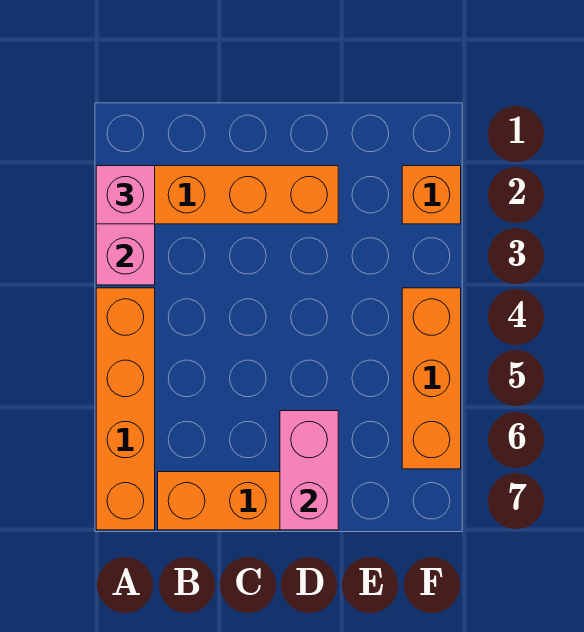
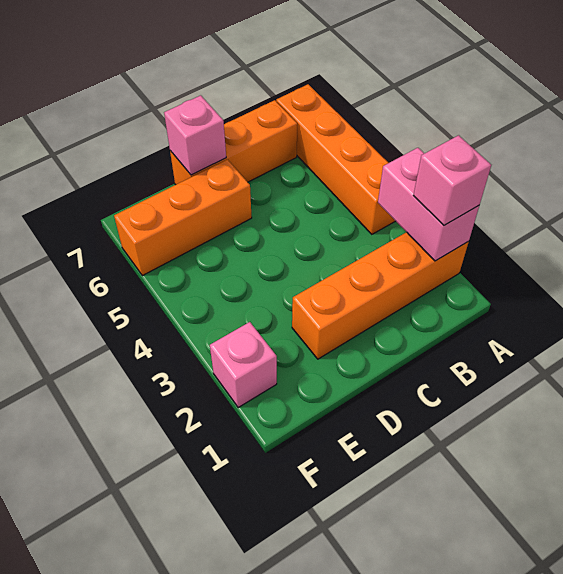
pink 1x2 brick [280,411,338,530] -> pink 1x1 brick [164,95,226,175]
orange 1x1 brick [402,166,461,224] -> pink 1x1 brick [210,322,277,408]
orange 1x3 brick [402,288,461,469] -> orange 1x3 brick turned to [114,159,252,276]

